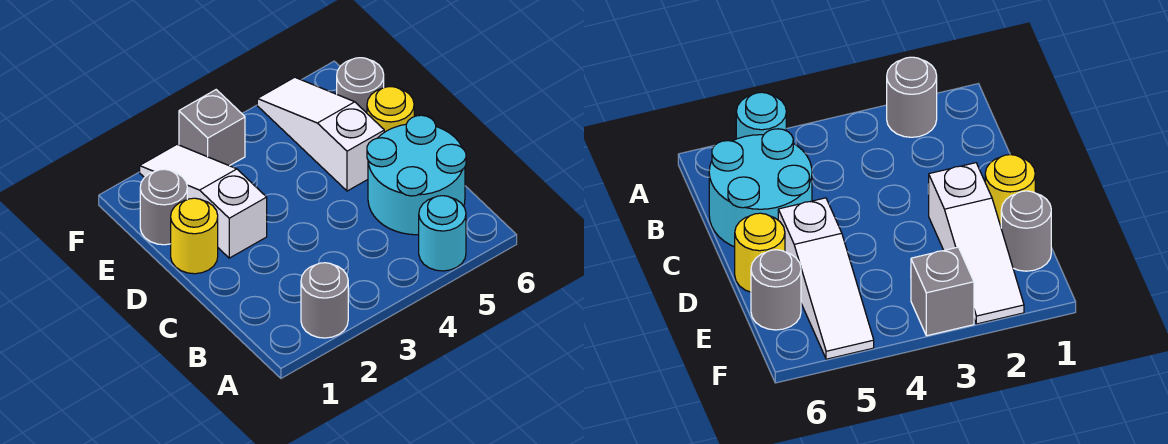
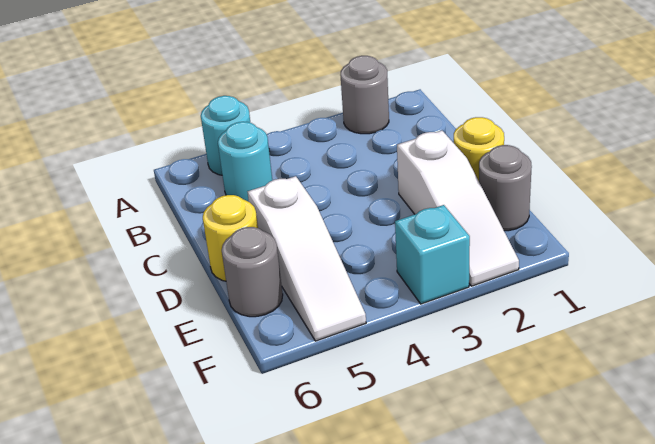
cyan 2x2 round brick [367,115,466,235] -> cyan 1x1 round brick [218,122,272,202]
grey 1x1 brick [179,90,245,166] -> cyan 1x1 brick [395,205,470,304]

